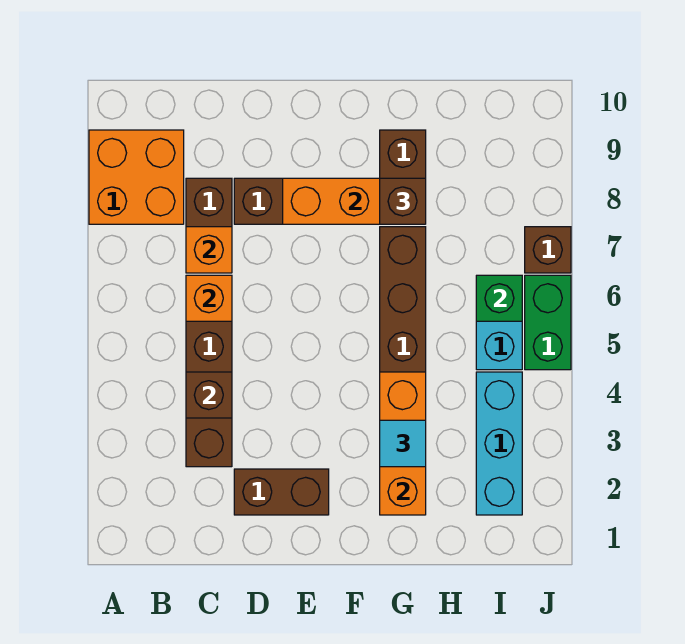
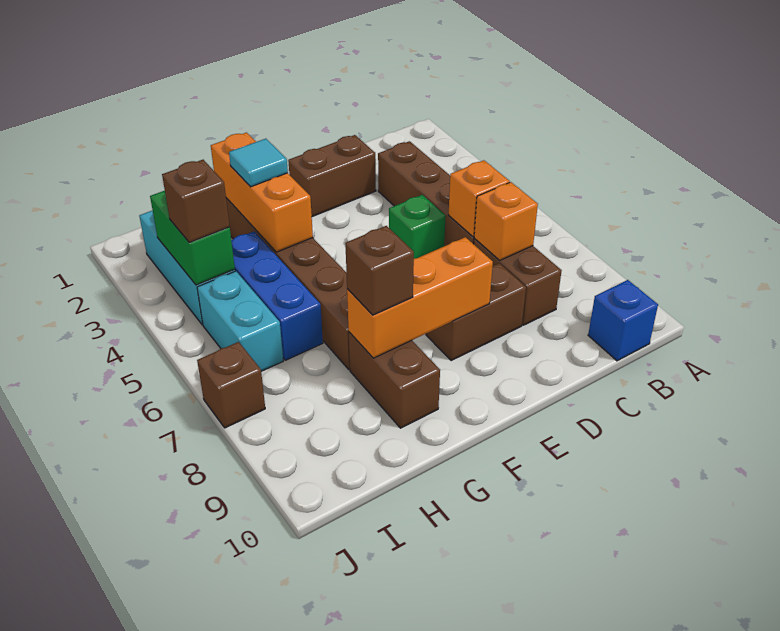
orange 2x2 brick [89,130,184,224] -> none
none -> blue 1x1 brick [588,280,658,361]
brown 1x1 brick [186,372,232,418] -> brown 1x1 brick moved to [162,160,230,242]
none -> blue 1x3 brick [231,232,323,360]
green 1x1 brick [476,275,522,321] -> green 1x1 brick moved to [389,195,446,259]
green 1x2 brick [525,275,571,370] -> green 1x2 brick moved to [150,191,235,285]

